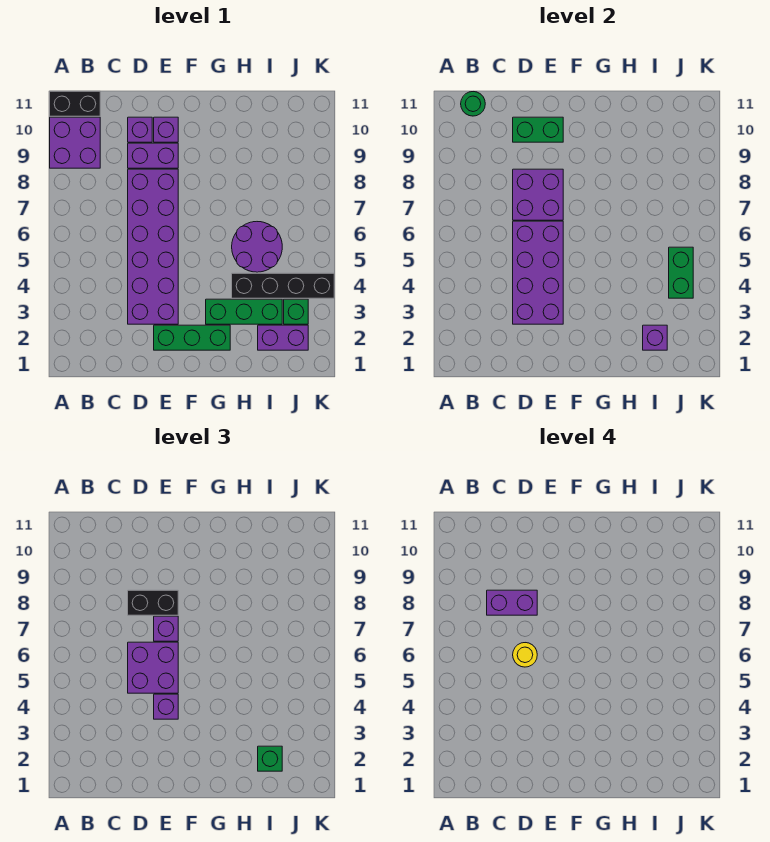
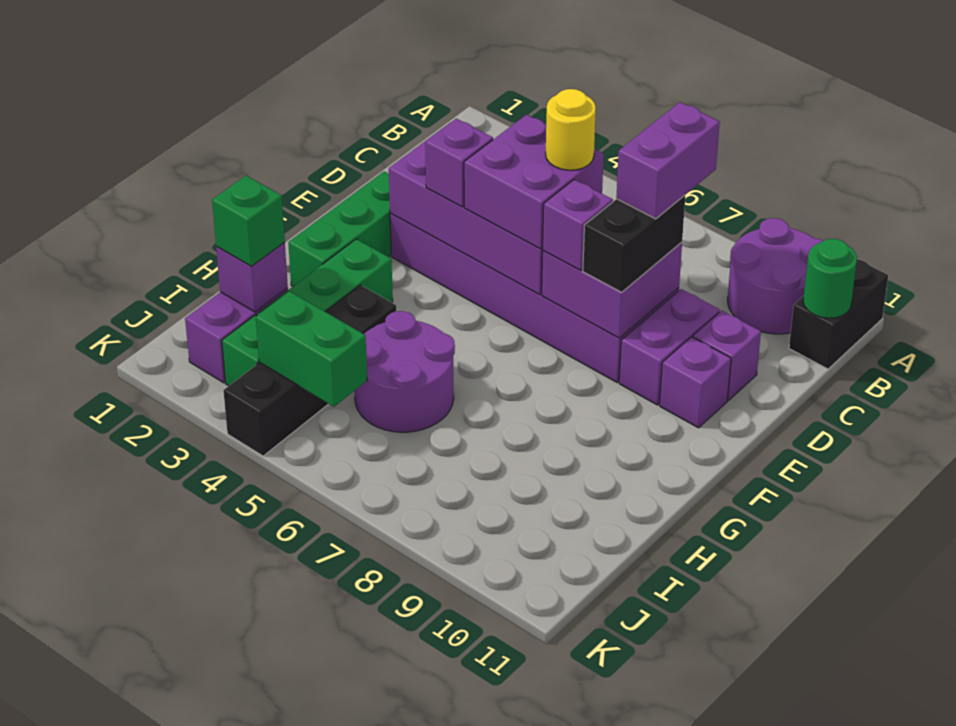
purple 2x2 brick [50,117,100,168] -> purple 2x2 round brick [727,218,823,334]
green 1x2 brick [513,117,563,142] -> none

